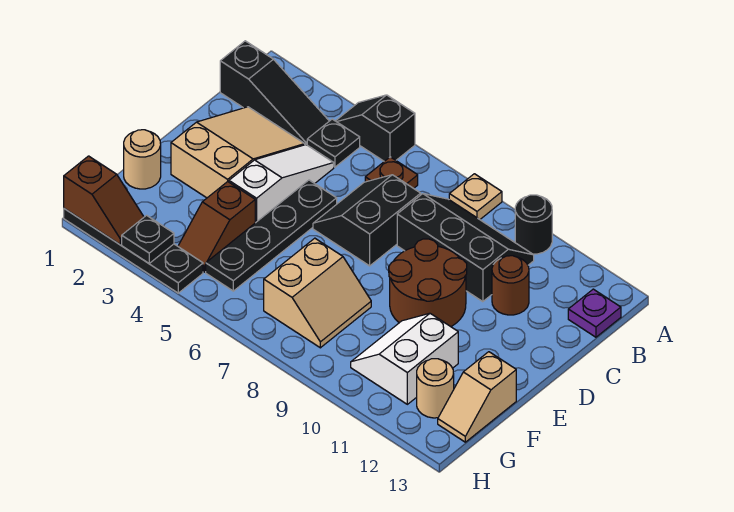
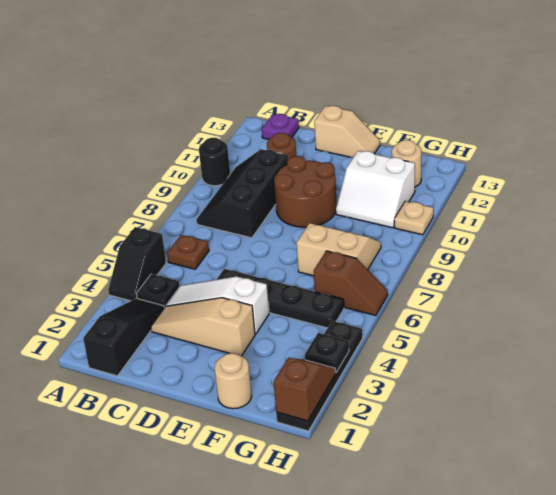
tan 1x1 plate [449,174,502,219] -> tan 1x1 plate moved to [394,201,433,235]
tan 2x3 slope [171,107,305,198] -> tan 1x3 slope [151,298,255,356]
black 2x2 slope [313,175,421,266] -> none
brown 1x2 slope [178,182,255,272] -> brown 1x2 slope moved to [314,251,388,316]
tan 1x2 slope [438,352,516,442] -> tan 1x2 slope moved to [314,106,380,157]

